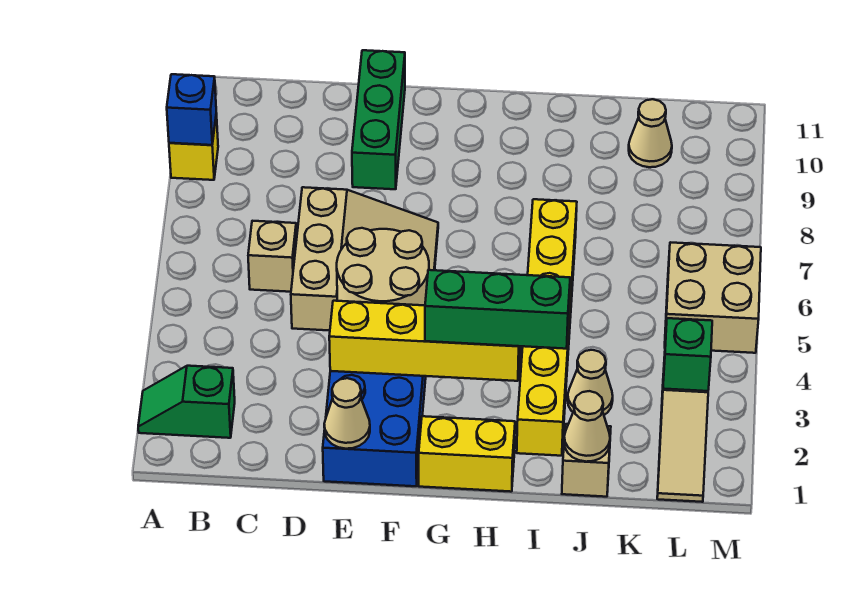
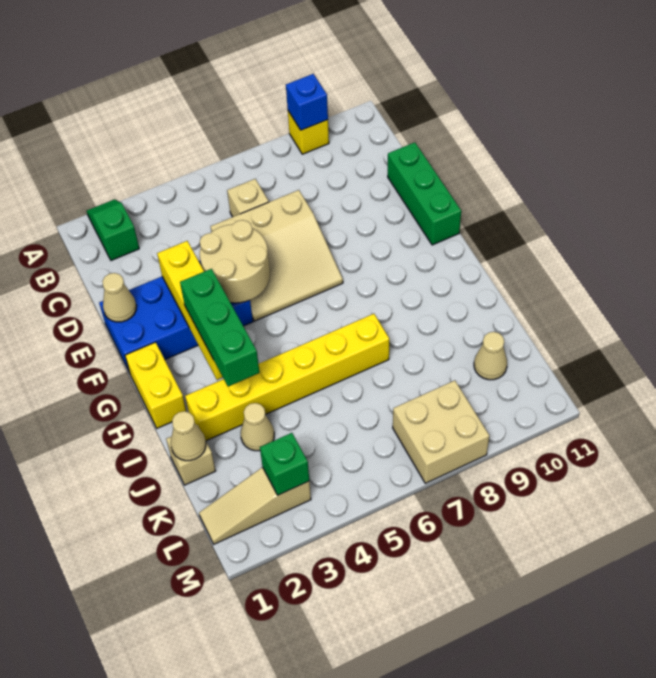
green 1x3 brick [352,50,405,189] -> green 1x3 brick turned to [388,142,461,245]
tan 2x2 brick [665,242,761,353] -> tan 2x2 brick moved to [393,380,489,483]

